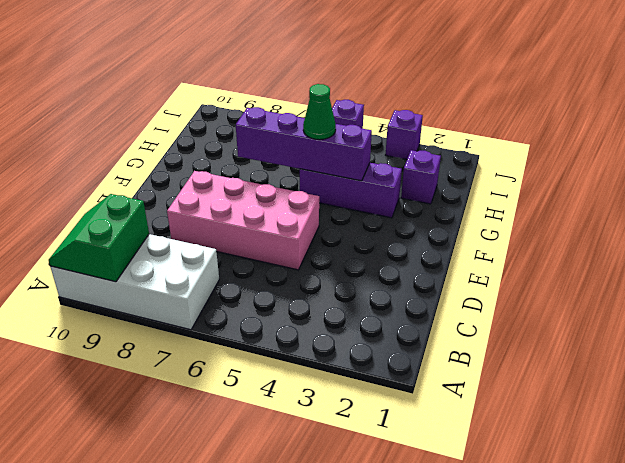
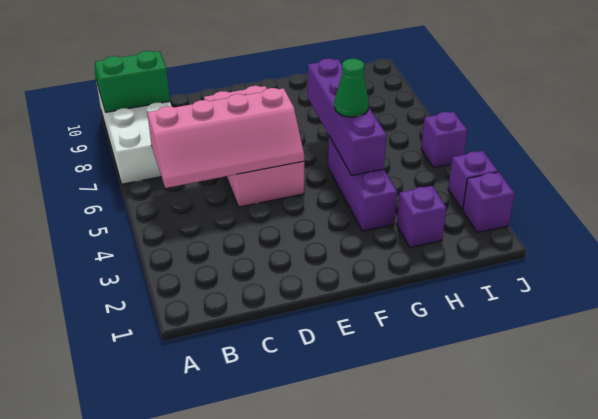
none -> pink 2x4 slope [147,88,304,188]
none -> purple 1x1 brick [463,172,515,233]

